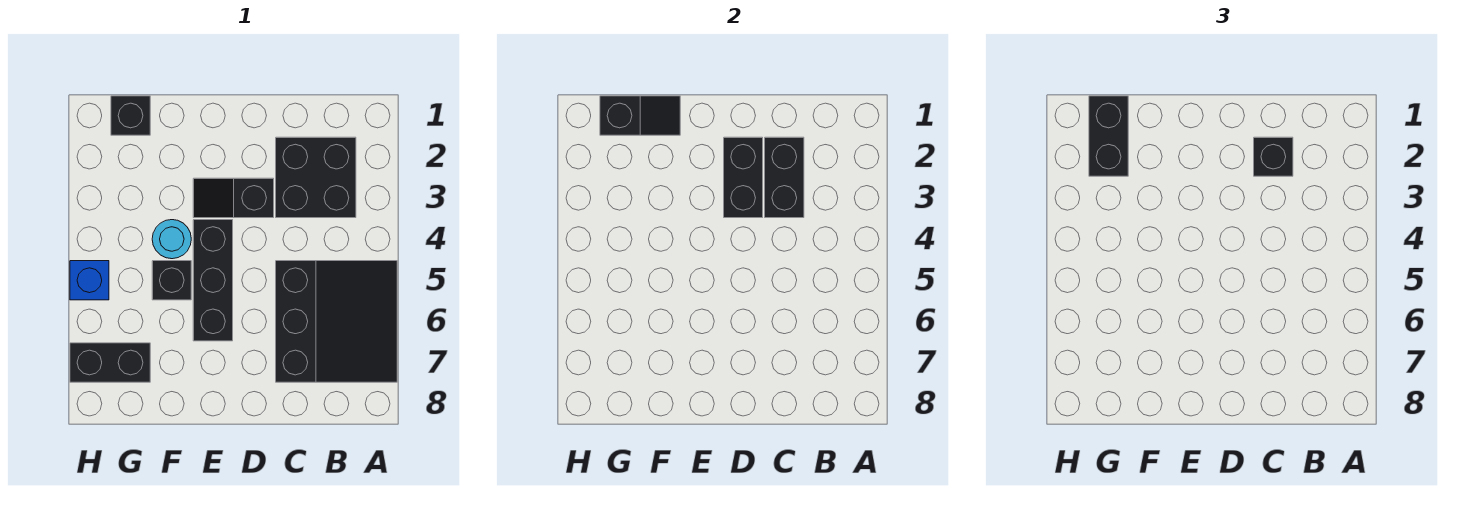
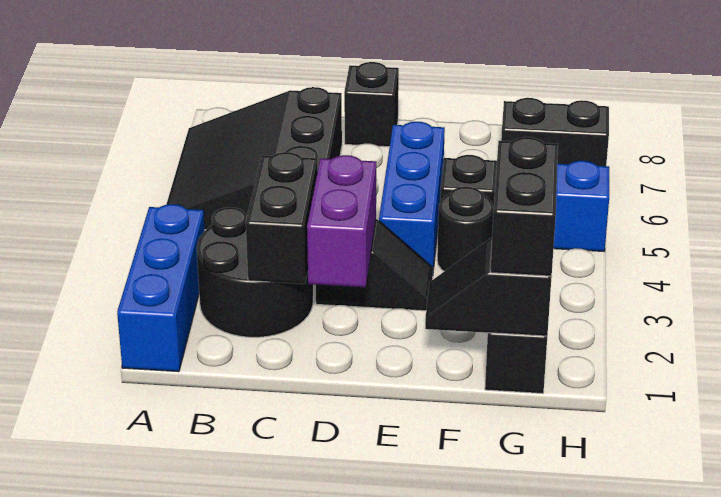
none -> blue 1x3 brick [117,204,205,372]
black 2x2 brick [276,137,356,218] -> black 2x2 round brick [197,207,313,337]
black 1x1 brick [1254,137,1293,176] -> black 1x1 brick moved to [344,62,399,147]
black 1x2 brick [724,137,763,218] -> purple 1x2 brick [307,155,376,287]
black 1x3 brick [193,220,233,341] -> blue 1x3 brick [379,122,445,270]
cyan 1x1 round brick [152,220,191,259] -> black 1x1 round brick [437,187,494,271]

